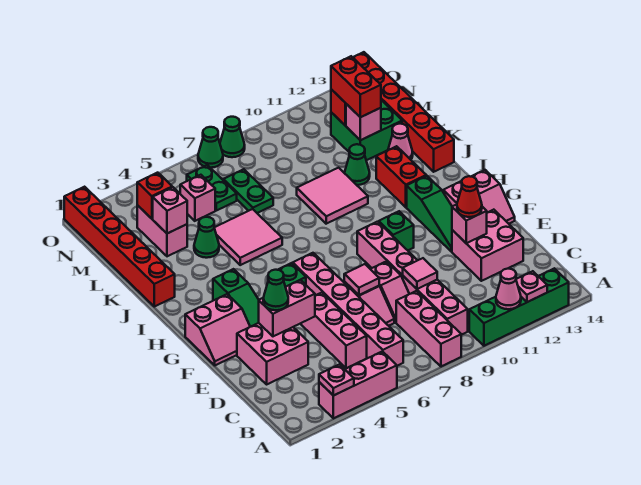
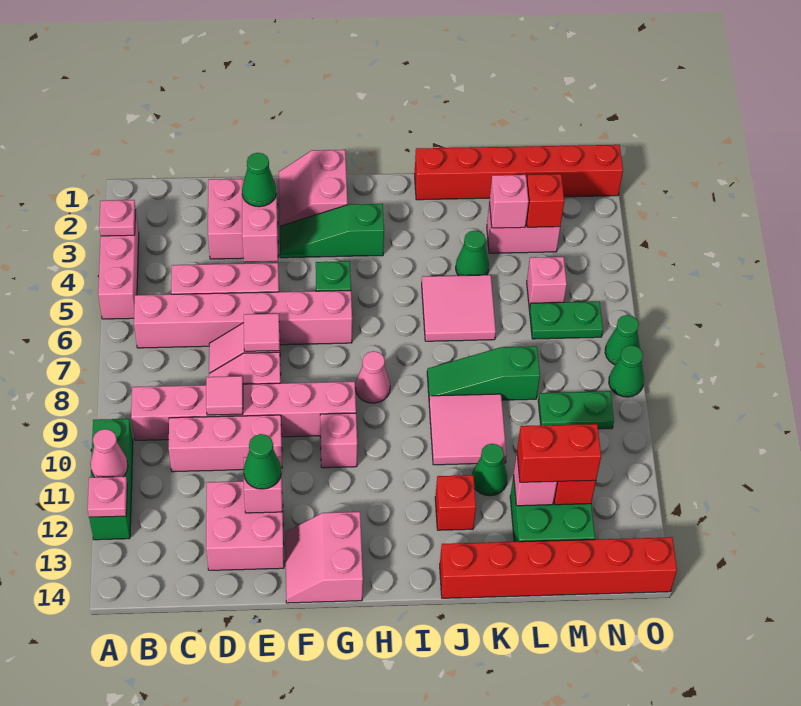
pink 1x3 brick [396,291,461,366] -> pink 1x3 brick moved to [169,415,282,472]
green 1x4 brick [469,268,569,346] -> green 1x3 brick [89,419,133,540]
red 1x1 cone [457,176,482,217] -> green 1x1 cone [243,434,281,489]
green 1x3 slope [407,176,452,251] -> green 1x3 slope moved to [427,346,540,400]
green 1x1 brick [379,211,414,250] -> pink 1x1 brick [320,413,357,468]
red 1x2 brick [376,146,426,207] -> red 1x1 brick [435,475,476,530]
pink 1x1 cone [388,124,413,160] -> pink 1x1 cone moved to [356,351,390,403]
green 1x2 plate [223,169,273,213] -> green 1x2 plate moved to [538,391,614,429]

